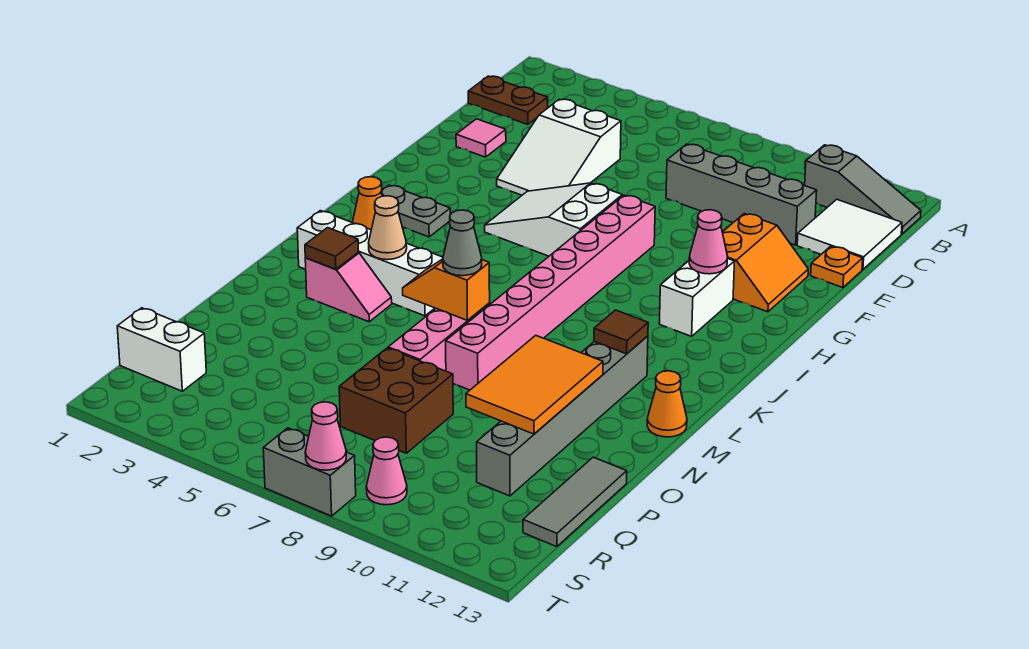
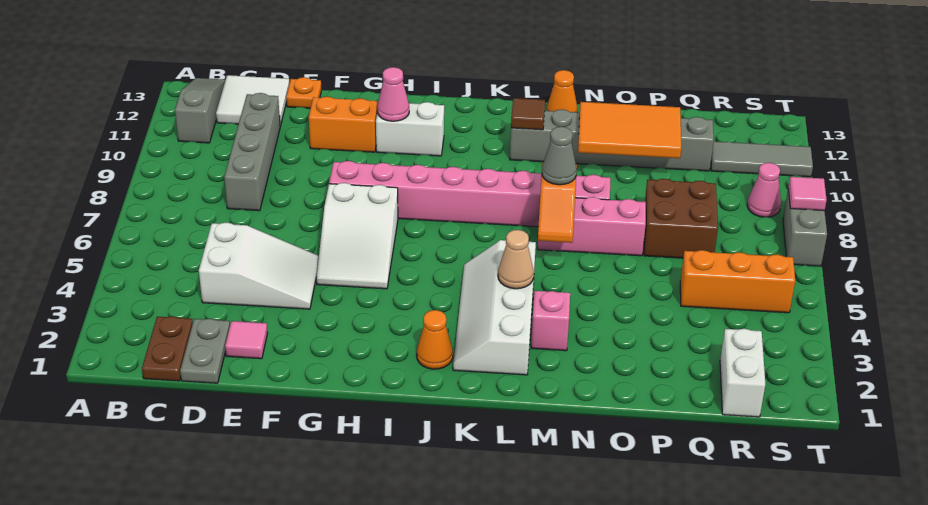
grey 1x2 plate [381,185,450,237] -> grey 1x2 plate moved to [180,319,230,383]
brown 1x1 tile [305,228,358,269] -> none
grey 1x3 tile [523,457,627,547] -> grey 1x3 tile moved to [711,141,813,177]
none -> orange 1x3 brick [680,250,795,313]
pink 1x1 cone [305,402,346,470] -> pink 1x1 tile [788,177,827,211]

